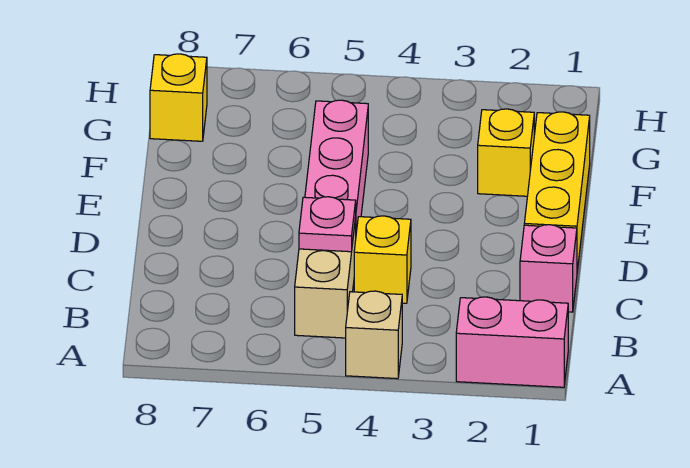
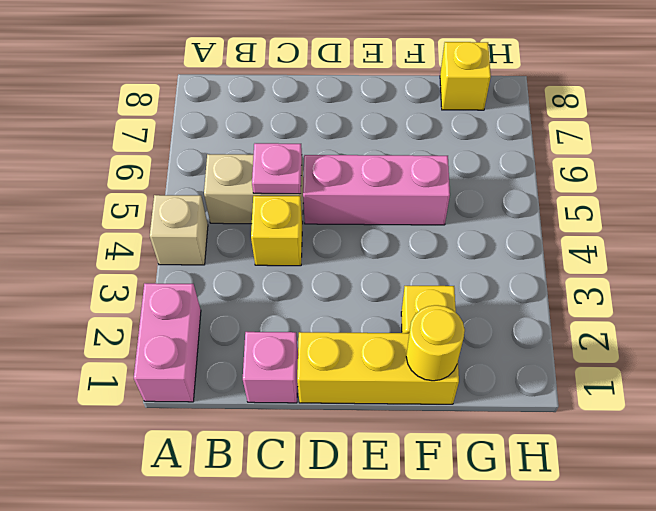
none -> yellow 1x1 round brick [406,305,465,381]

